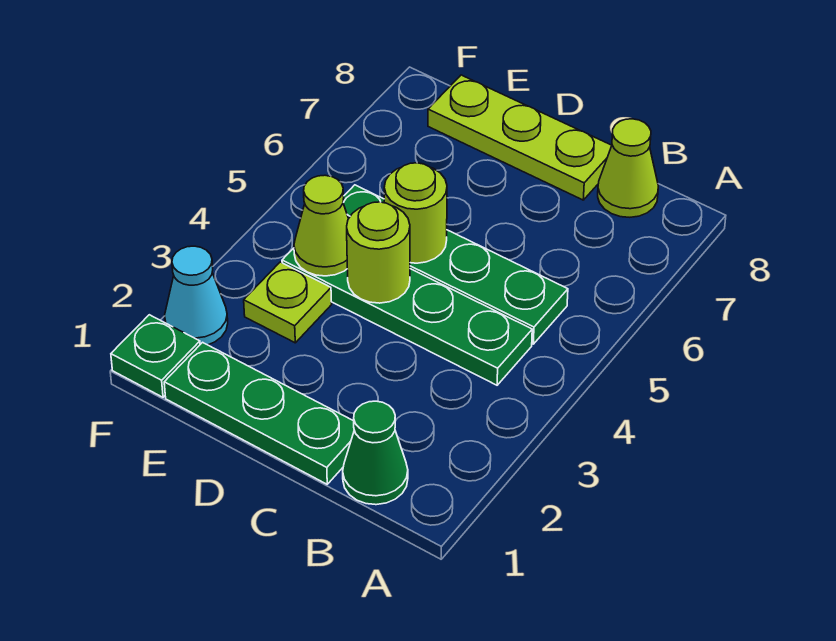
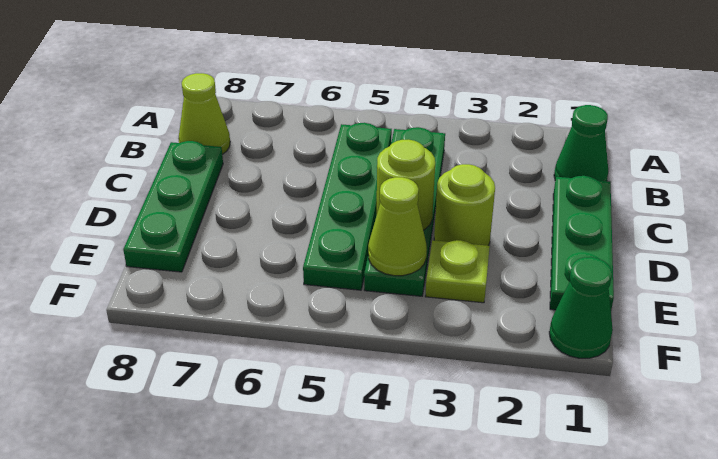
lime 1x3 plate [428,75,612,200] -> green 1x3 plate [123,141,223,272]
lime 1x1 round brick [384,163,447,263] -> lime 1x1 round brick moved to [434,164,495,246]
green 1x1 plate [111,315,200,397] -> green 1x1 cone [549,257,613,358]
cyan 1x1 cone [165,246,228,345] -> none

